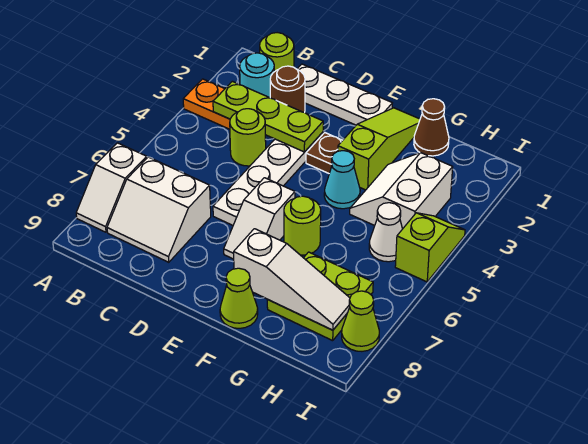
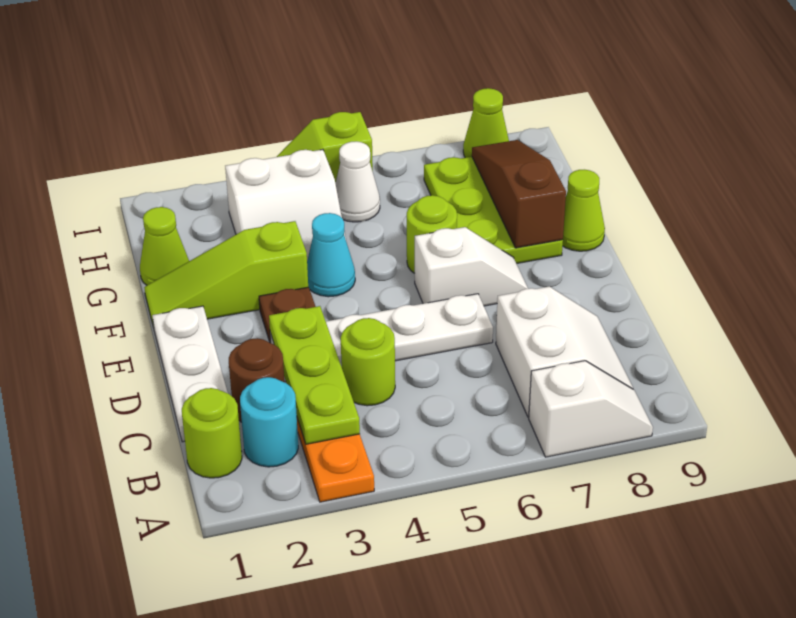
white 1x3 slope [234,229,350,330] -> brown 1x3 slope [472,140,566,248]
brown 1x1 cone [414,99,449,156] -> lime 1x1 cone [140,207,189,285]
lime 2x2 plate [267,252,373,341] -> lime 2x3 plate [424,157,563,264]

